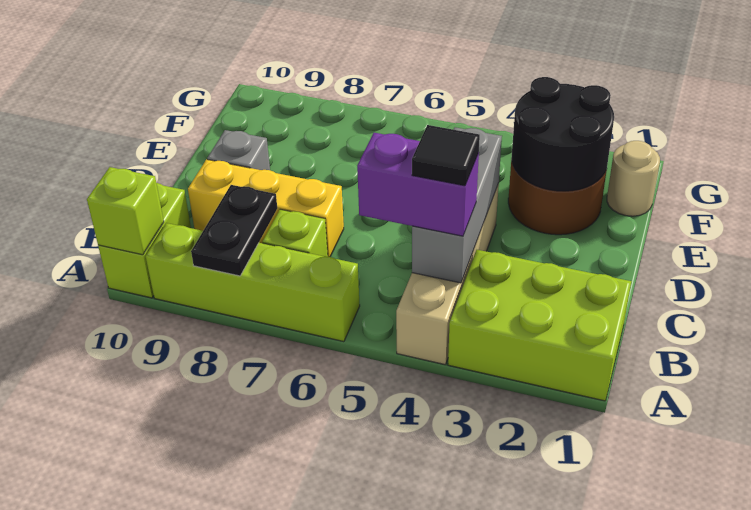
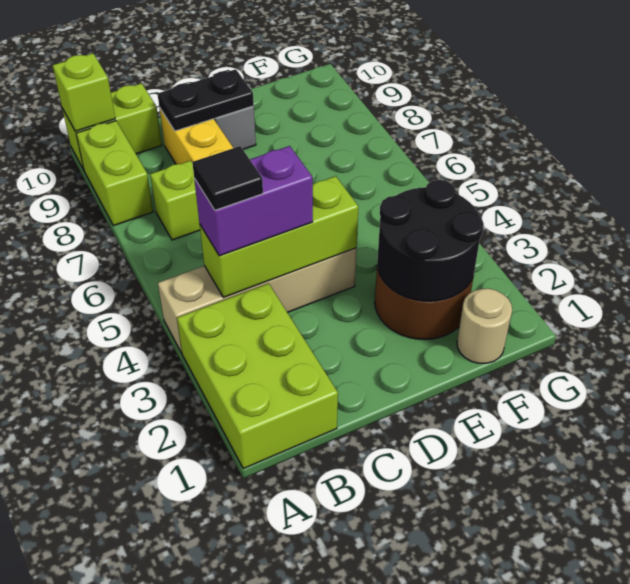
lime 1x4 brick [146,223,360,342] -> lime 1x2 brick [76,121,153,226]
black 1x2 plate [191,185,277,276] -> black 1x2 plate moved to [158,69,254,131]
grey 1x3 brick [412,127,502,283] -> lime 1x3 brick [200,176,358,297]
purple 1x2 brick [357,133,479,236] -> purple 1x2 brick turned to [194,146,313,256]

